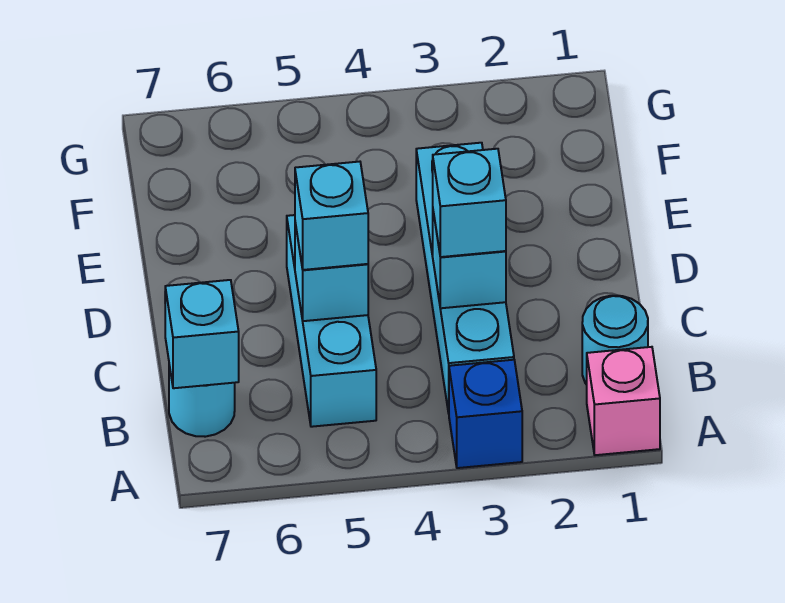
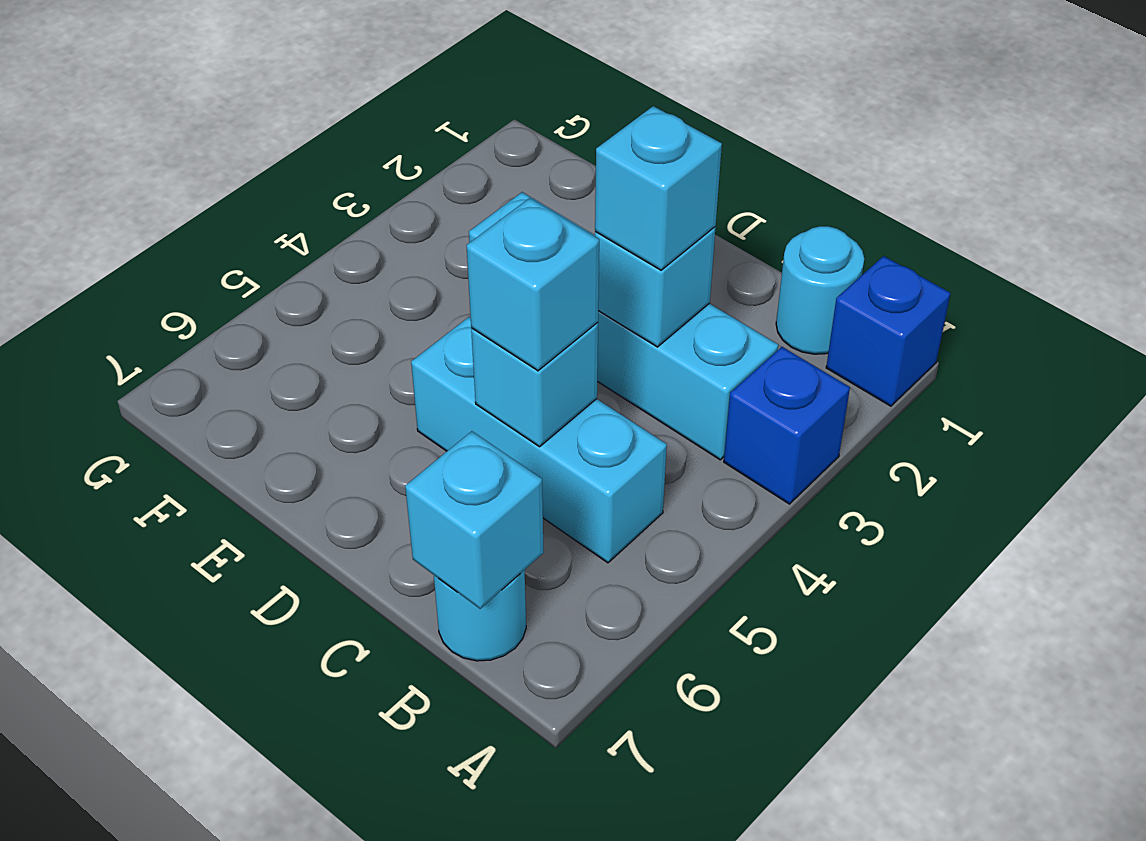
pink 1x1 brick [587,347,660,455] -> blue 1x1 brick [826,256,951,406]

